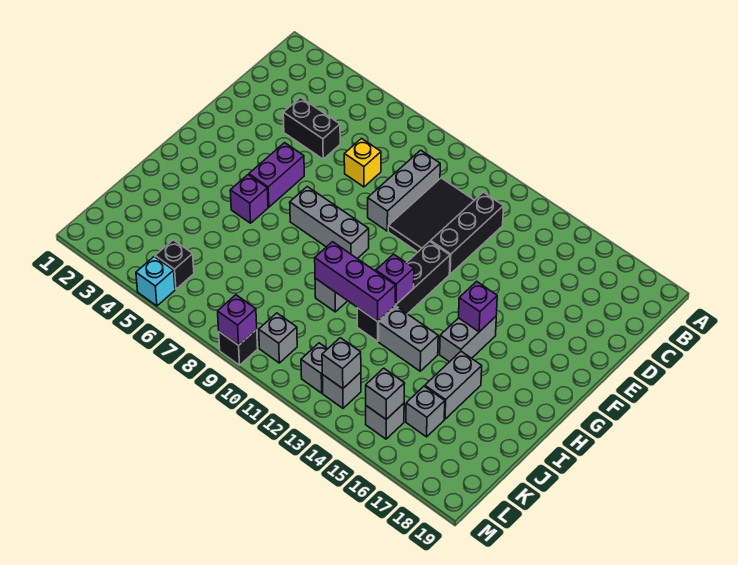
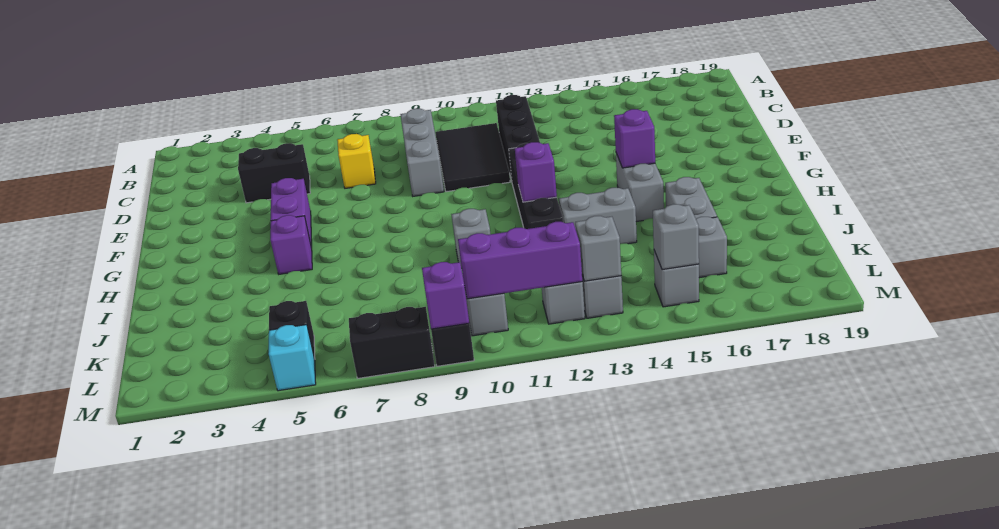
grey 1x3 brick [290,187,369,259] -> none
purple 1x3 brick [315,242,395,321] -> purple 1x3 brick moved to [458,222,582,299]
none -> black 1x2 brick [349,307,435,378]

